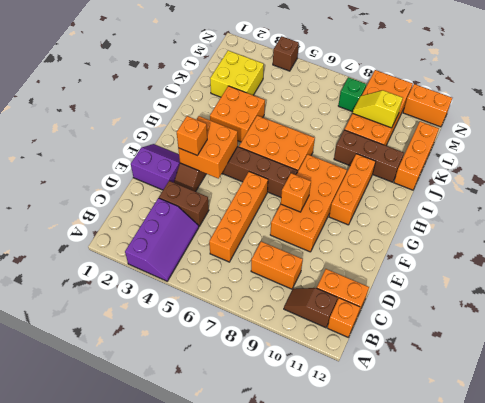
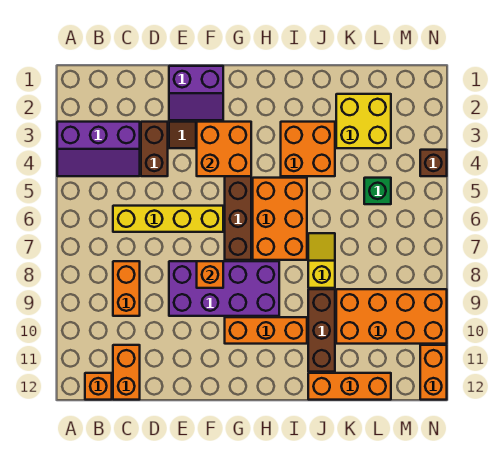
brown 1x2 slope [284,288,338,328] -> none
orange 1x4 brick [209,172,268,262] -> yellow 1x4 brick [113,206,223,232]
purple 2x2 slope [131,144,180,190] -> purple 2x2 slope turned to [169,66,223,120]
orange 2x4 brick [270,154,347,252] -> purple 2x4 brick [169,261,279,316]
orange 1x1 brick [177,116,207,155] -> none
yellow 1x2 slope [353,90,403,128] -> yellow 1x2 slope moved to [308,233,335,288]
green 1x1 brick [338,77,366,112] -> green 1x1 brick moved to [364,178,391,204]

